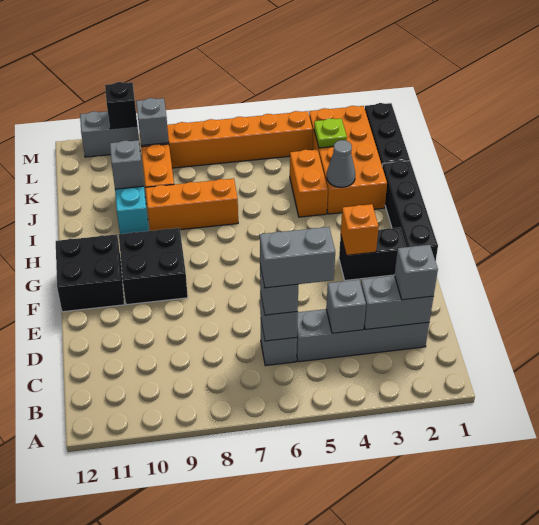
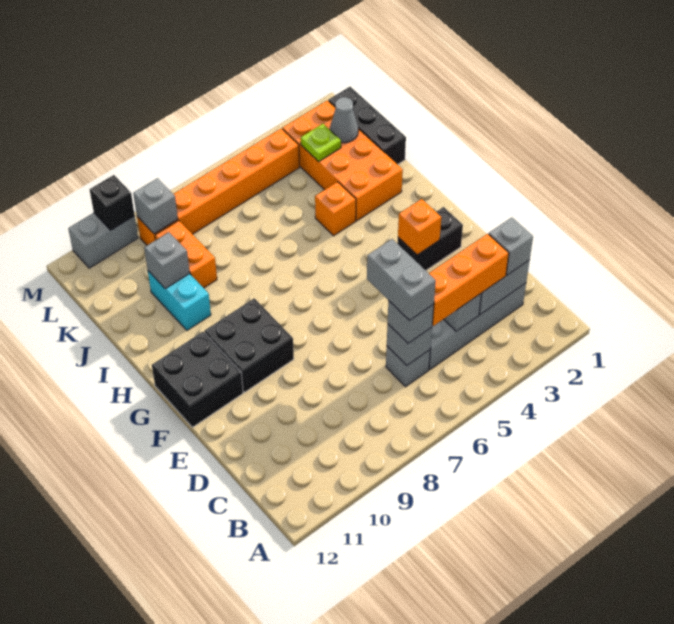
grey 1x2 brick [260,227,335,288] -> grey 1x2 brick turned to [367,239,436,321]
black 1x4 brick [382,161,438,261] -> none
grey 1x1 cone [327,140,355,187] -> grey 1x1 cone moved to [330,97,358,143]
orange 1x2 brick [290,149,328,217] -> orange 1x1 brick [315,182,356,236]
orange 1x3 brick [145,178,238,231] -> orange 1x3 brick moved to [429,234,509,326]

